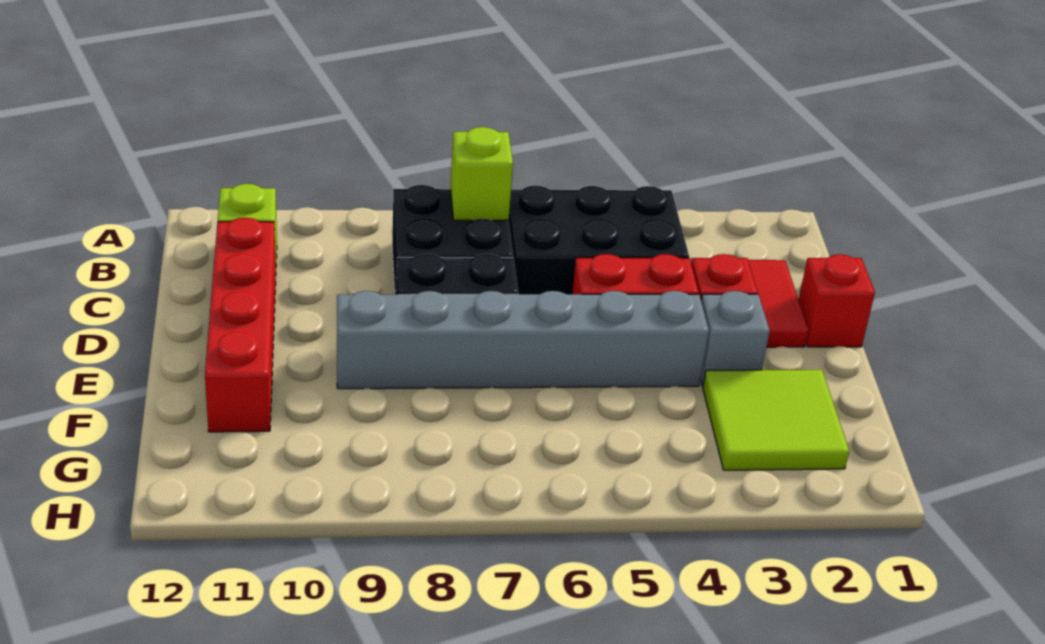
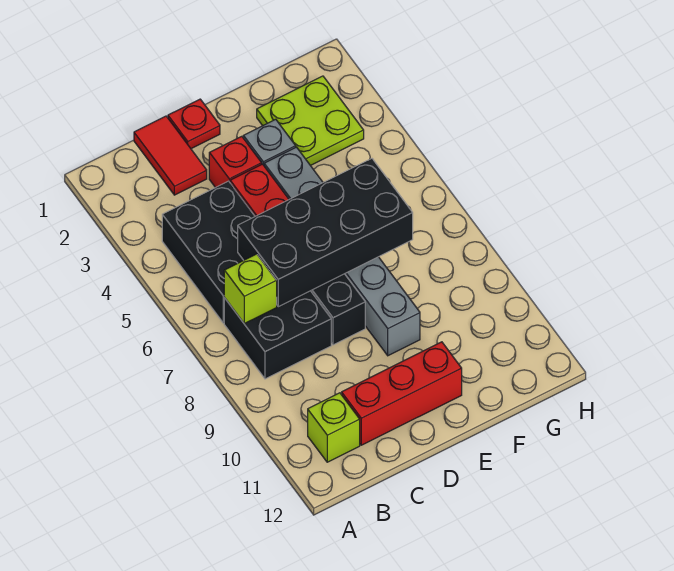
red 1x2 tile [748,260,809,347] -> red 1x2 tile turned to [134,116,207,195]
none -> black 2x4 brick [238,159,413,307]
red 1x4 brick [205,218,276,432] -> red 1x3 brick [342,342,462,445]
red 1x1 brick [799,254,875,347] -> red 1x1 plate [168,99,220,149]
lime 2x2 tile [703,370,849,470] -> lime 2x2 plate [257,76,364,166]

